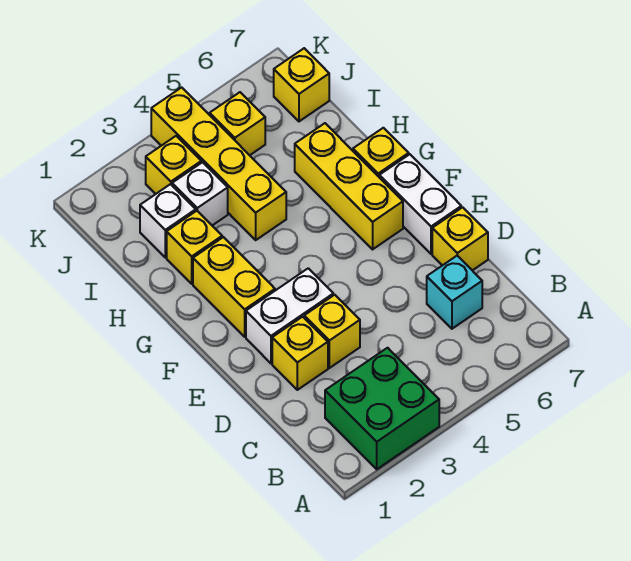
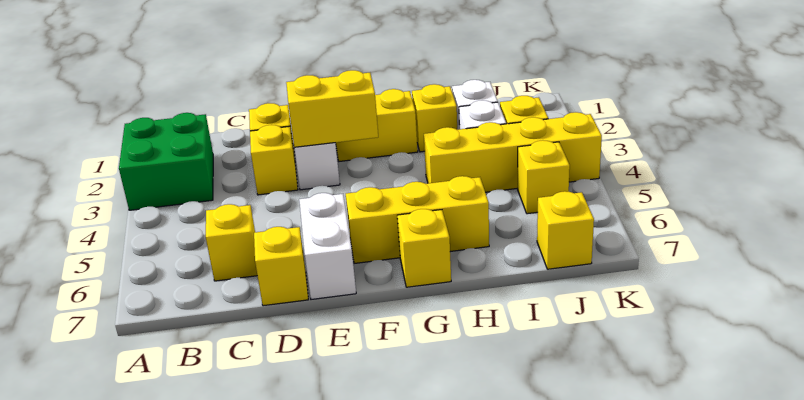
cyan 1x1 brick [427,256,482,329] -> yellow 1x1 brick [206,204,257,281]
none -> yellow 1x2 brick [286,70,378,147]
white 1x2 brick [379,154,461,254] -> white 1x2 brick turned to [299,193,356,299]

